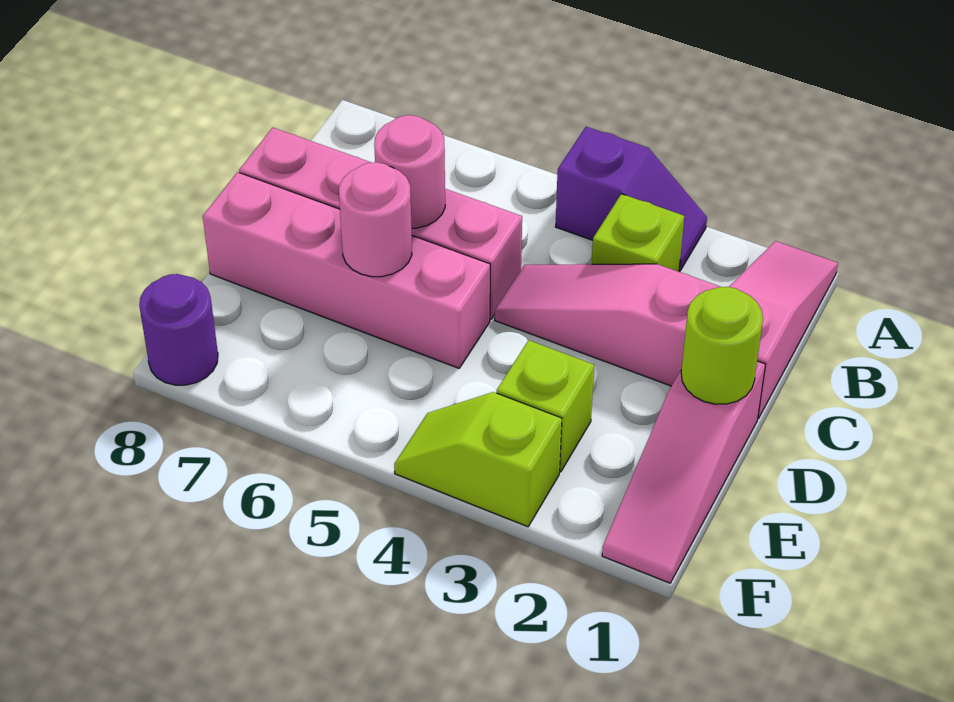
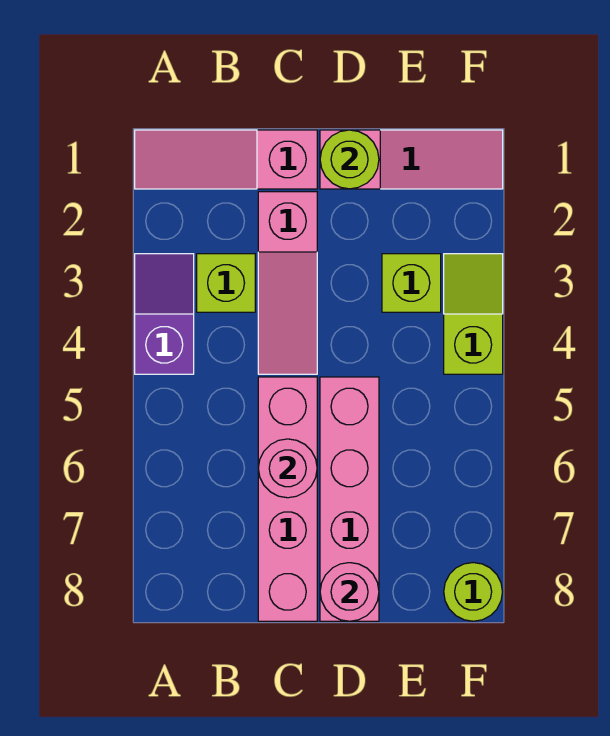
pink 1x1 round brick [339,162,412,277] -> pink 1x1 round brick moved to [320,563,379,621]
lime 1x2 slope [394,392,562,527] -> lime 1x2 slope turned to [444,254,503,374]
purple 1x1 round brick [139,274,218,385] -> lime 1x1 round brick [444,563,502,621]

